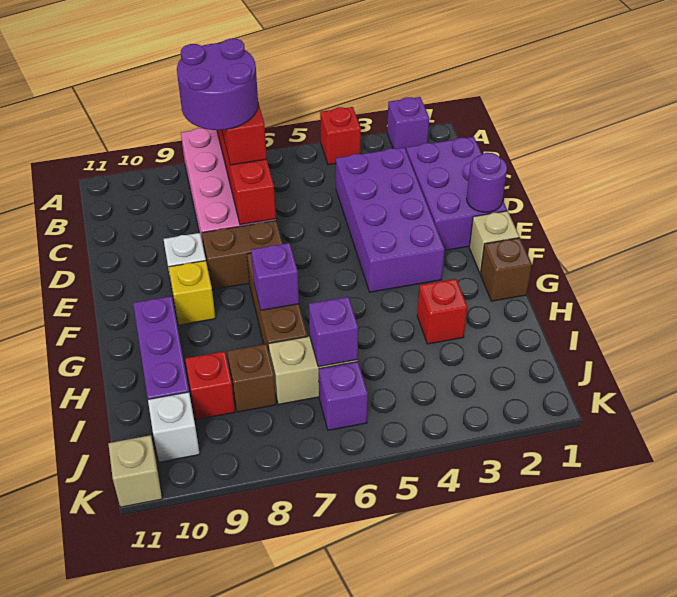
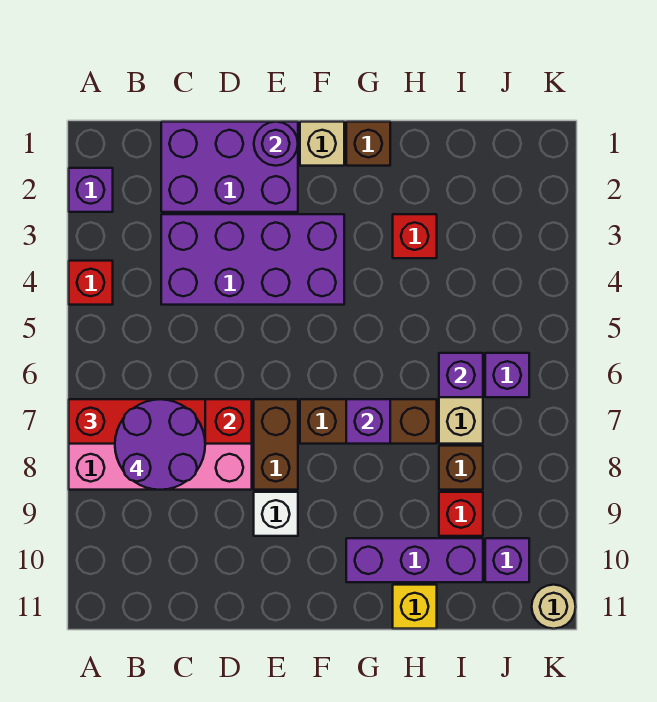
yellow 1x1 brick [169,261,215,325] -> yellow 1x1 brick moved to [393,585,437,629]
white 1x1 brick [148,392,200,462] -> purple 1x1 brick [485,538,529,582]
tan 1x1 brick [108,435,162,507] -> tan 1x1 round brick [532,585,576,629]

